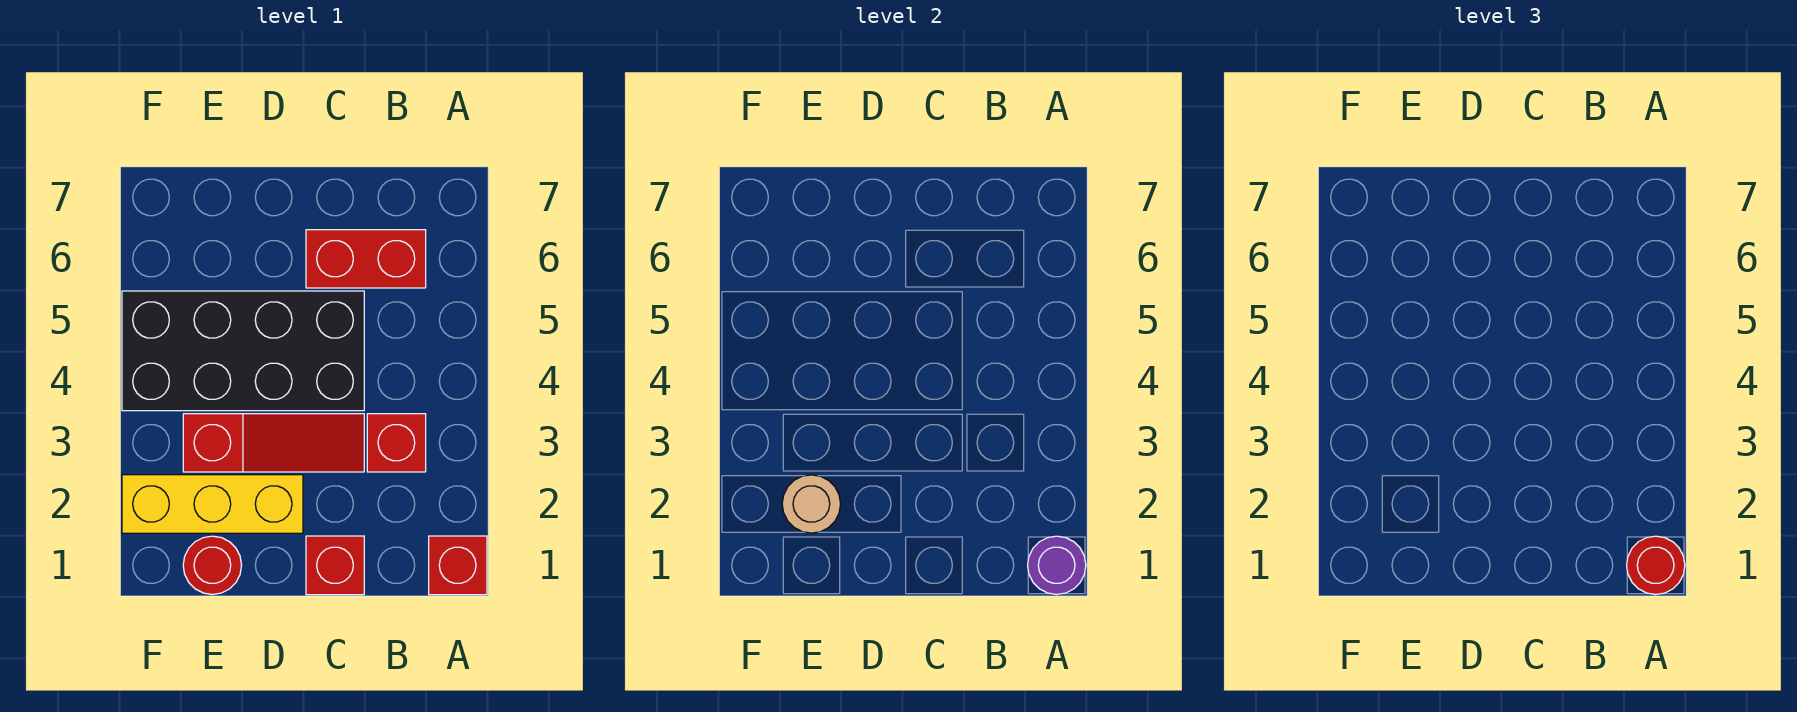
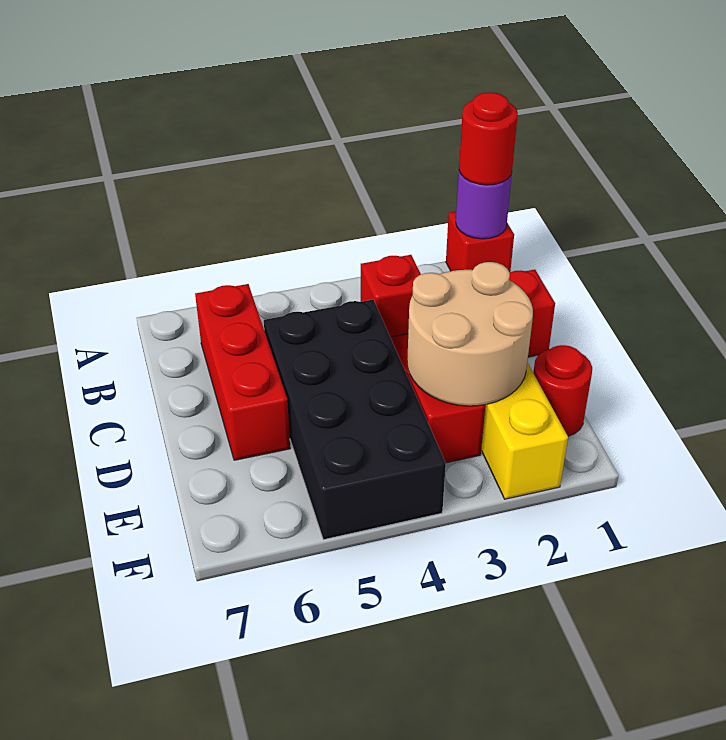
red 1x2 brick [306,230,426,288] -> red 1x3 brick [195,284,290,460]
tan 1x1 round brick [782,475,840,533] -> tan 2x2 round brick [407,262,533,406]

